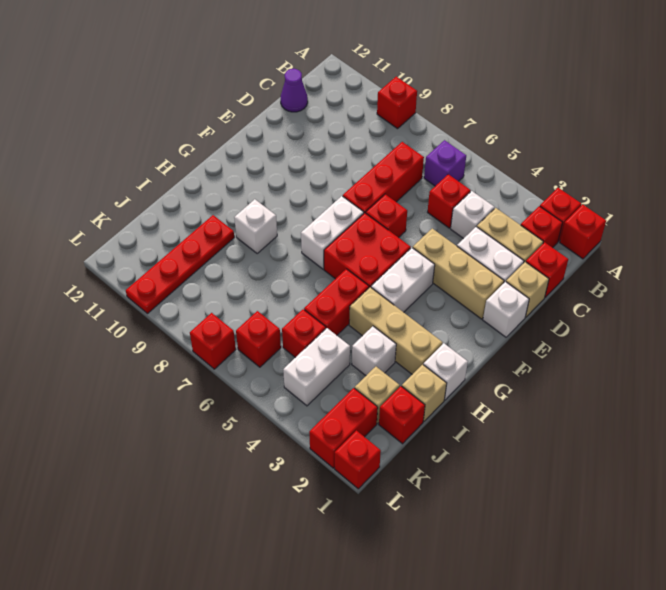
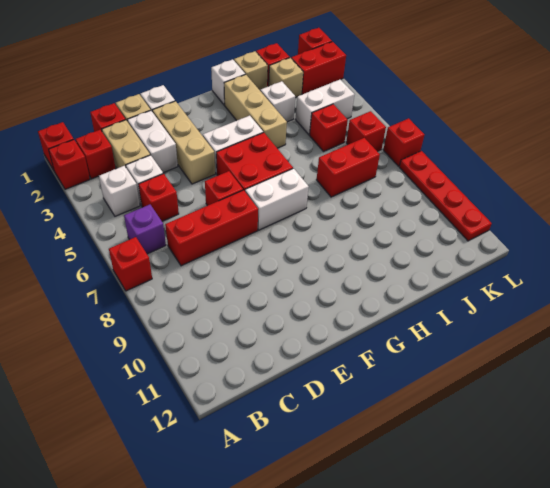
red 1x1 brick [377,77,417,129] -> red 1x1 brick moved to [109,237,152,291]
purple 1x1 cone [281,69,308,112] -> none
red 1x2 brick [304,269,369,335] -> red 1x2 brick moved to [317,138,380,197]
white 1x1 brick [234,199,277,253] -> white 1x1 brick moved to [99,166,140,216]
red 1x4 plate [126,215,234,313] -> red 1x4 plate turned to [399,151,492,241]

